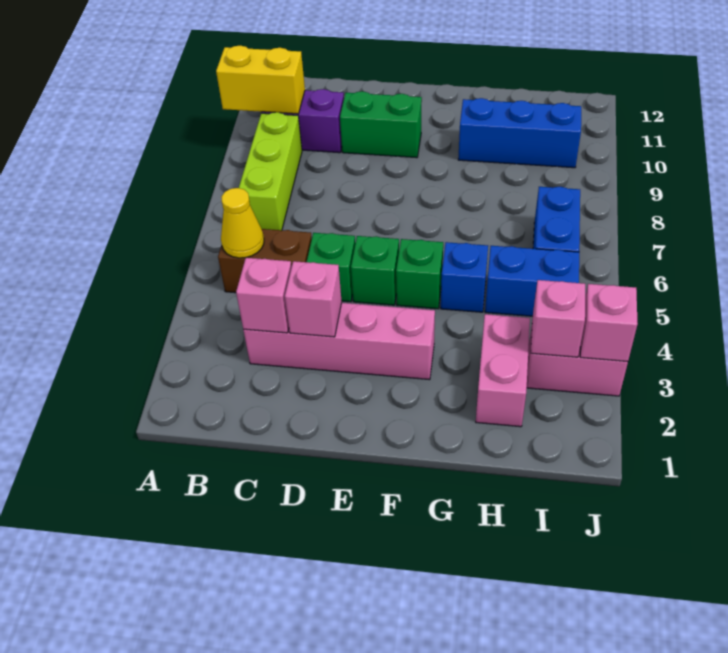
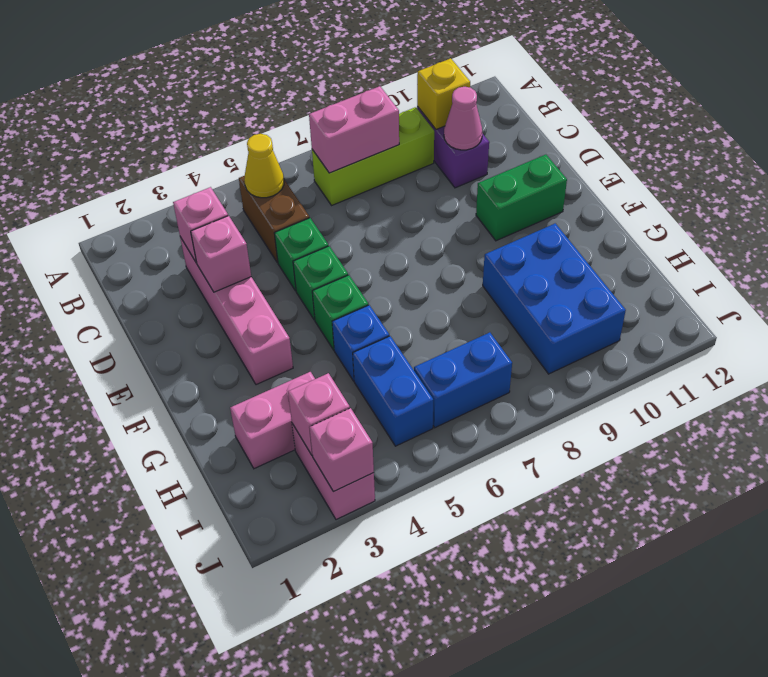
yellow 1x2 brick [216,46,305,114] -> yellow 1x1 brick [417,58,470,129]
none -> pink 1x2 brick [309,86,399,173]
none -> pink 1x1 cone [444,87,482,150]
green 1x2 brick [340,91,422,158] -> green 1x2 brick turned to [476,155,567,241]
blue 1x3 brick [458,98,581,168] -> blue 2x3 brick [483,223,626,374]

